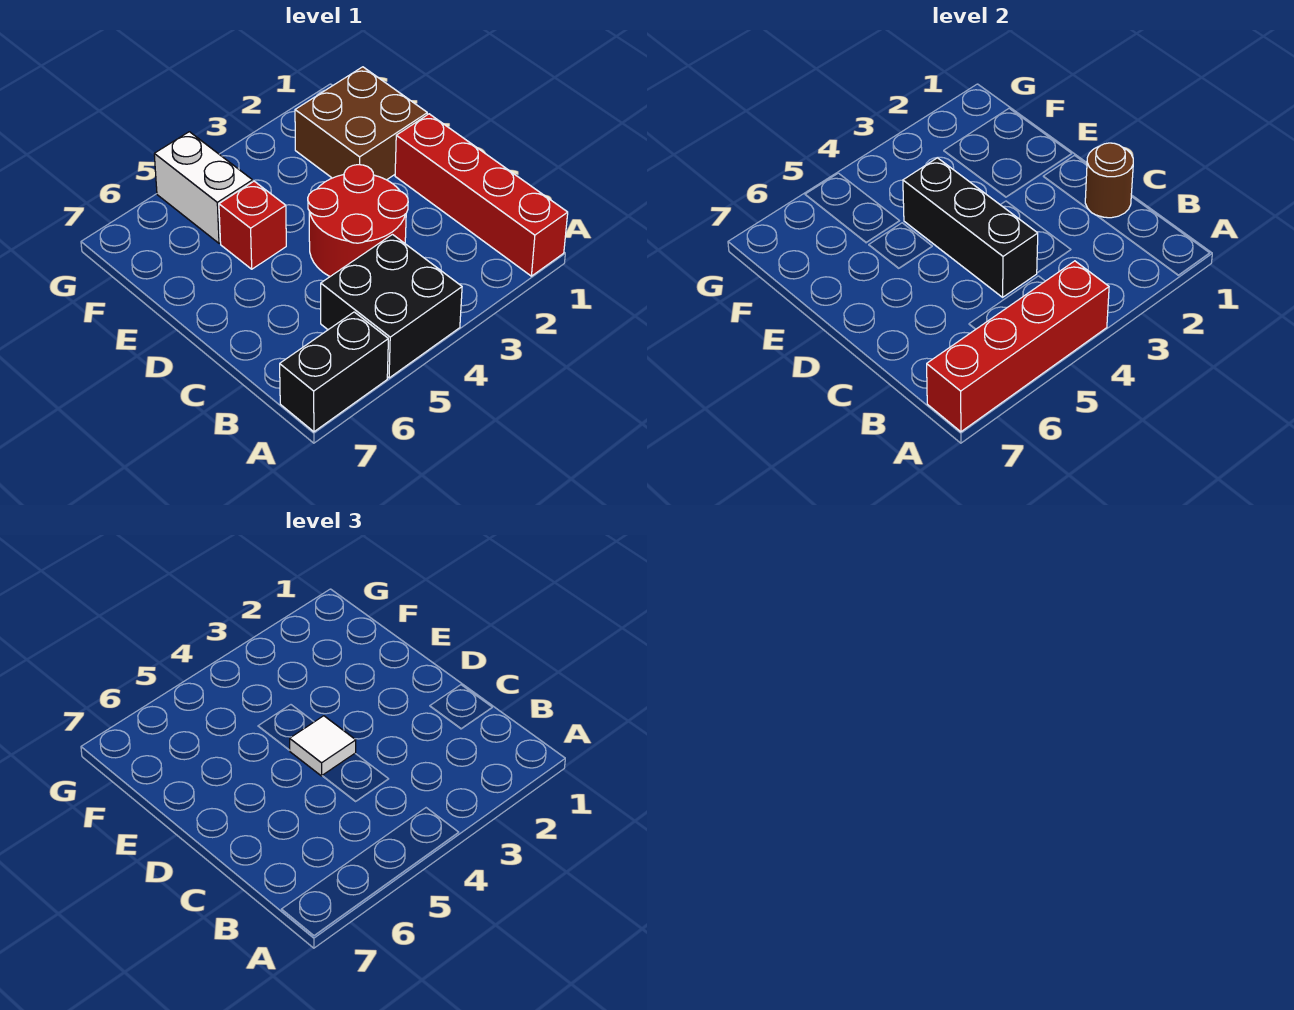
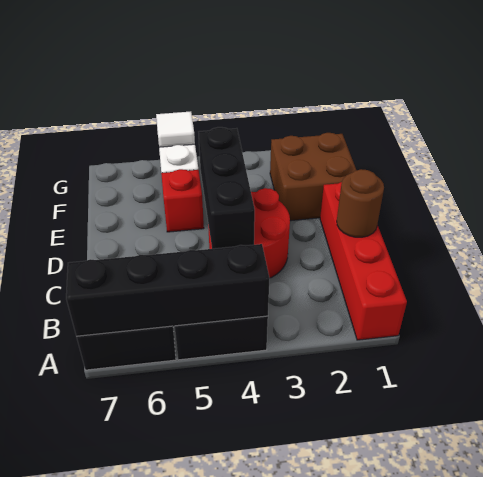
red 1x4 brick [927,261,1109,432] -> black 1x4 brick [66,244,269,336]
white 1x1 tile [289,716,356,776] -> white 1x1 tile moved to [156,111,195,147]

